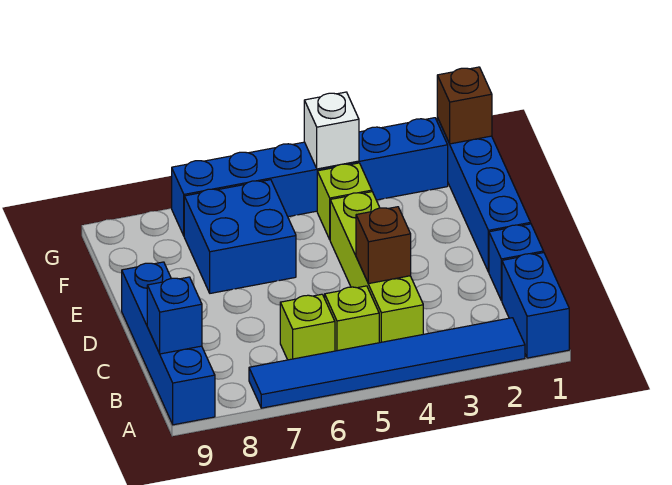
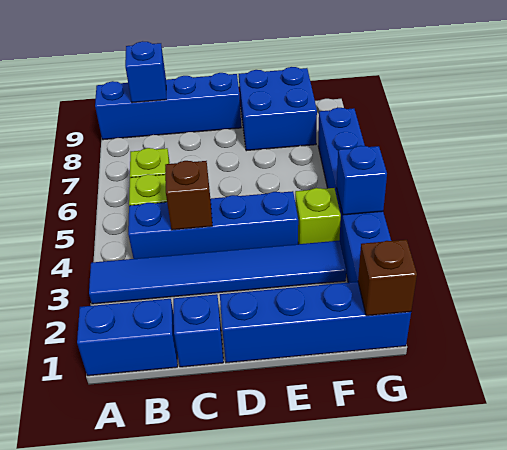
blue 1x6 tile [249,318,525,408] -> blue 1x6 tile turned to [89,241,346,304]
lime 1x4 brick [330,192,423,343] -> blue 1x4 brick [128,191,298,259]
blue 2x2 brick [184,180,296,293] -> blue 2x2 brick moved to [239,67,317,151]
white 1x1 brick [304,92,359,169] -> blue 1x1 brick [337,146,387,215]

